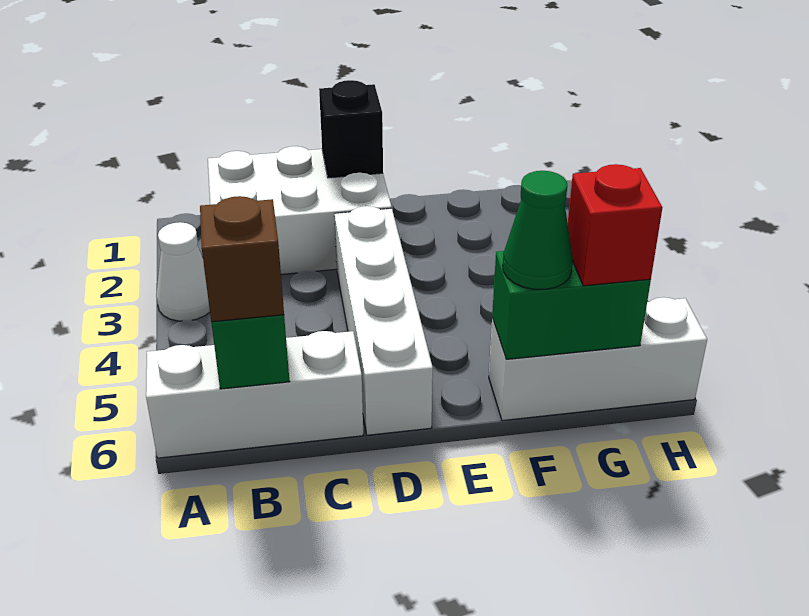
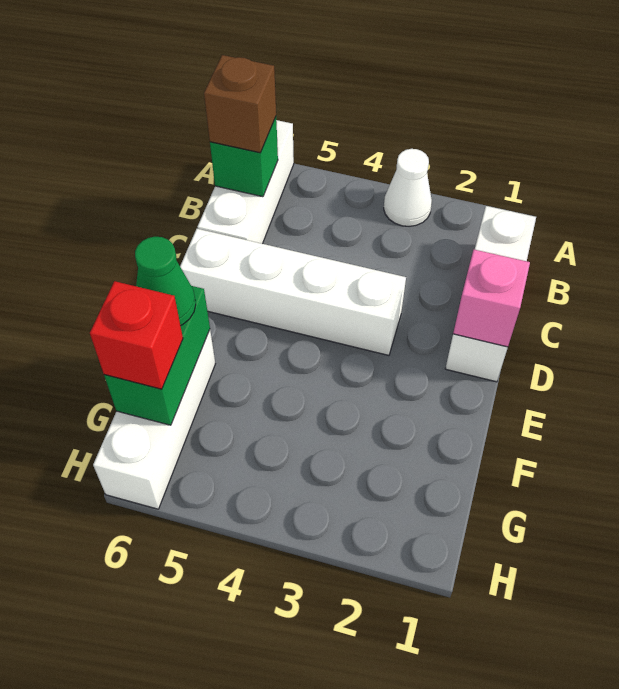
white 2x3 brick [208,146,392,274] -> white 1x3 brick [445,206,536,382]
black 1x1 brick [319,80,383,178] -> pink 1x1 brick [453,249,530,347]

